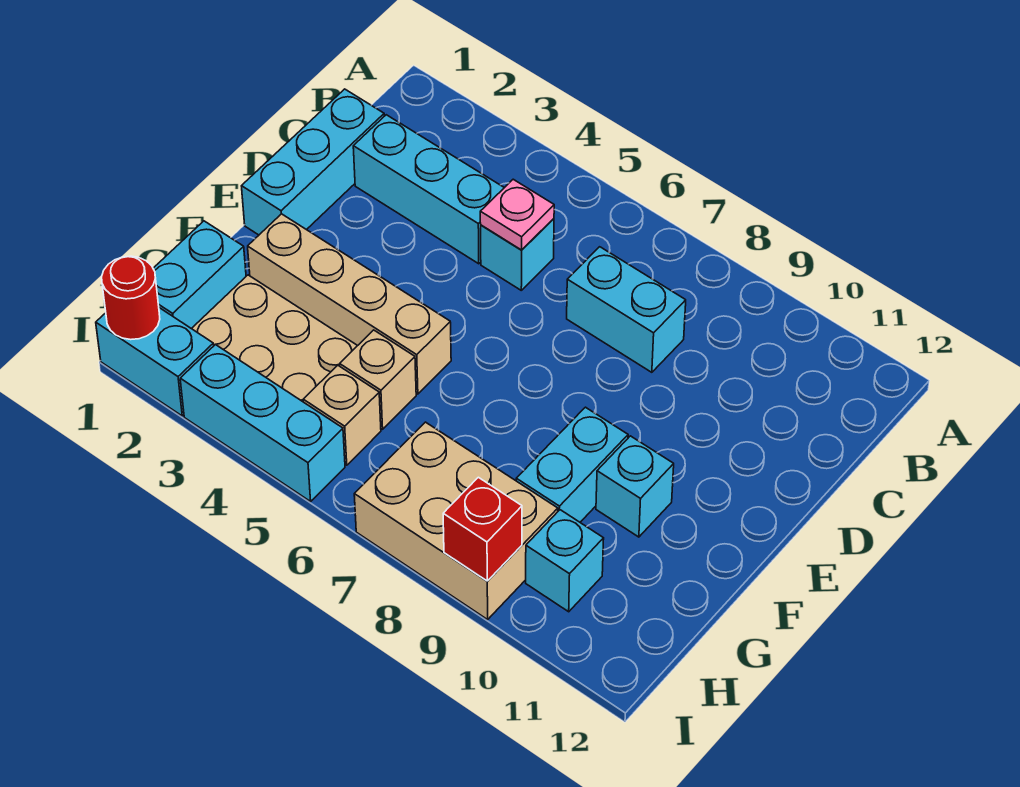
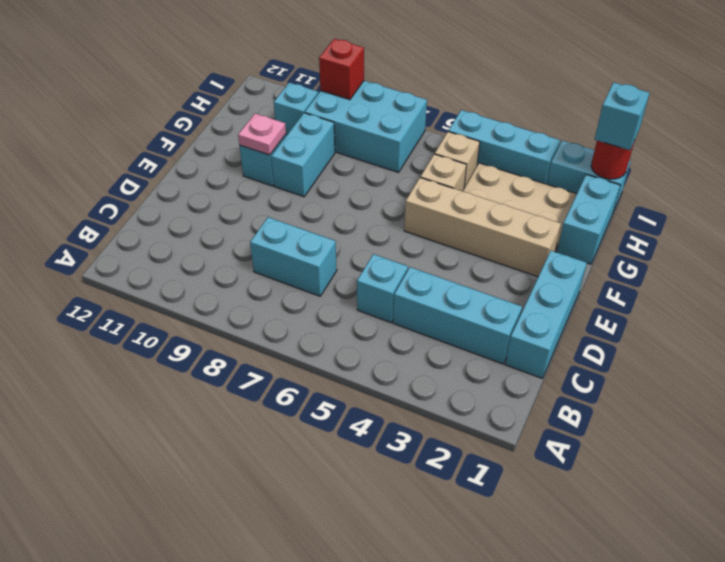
pink 1x1 plate [480,179,554,250] -> pink 1x1 plate moved to [238,114,286,155]
tan 2x3 brick [354,422,558,619] -> cyan 2x3 brick [305,81,427,172]
none -> cyan 1x1 brick [595,82,650,150]

